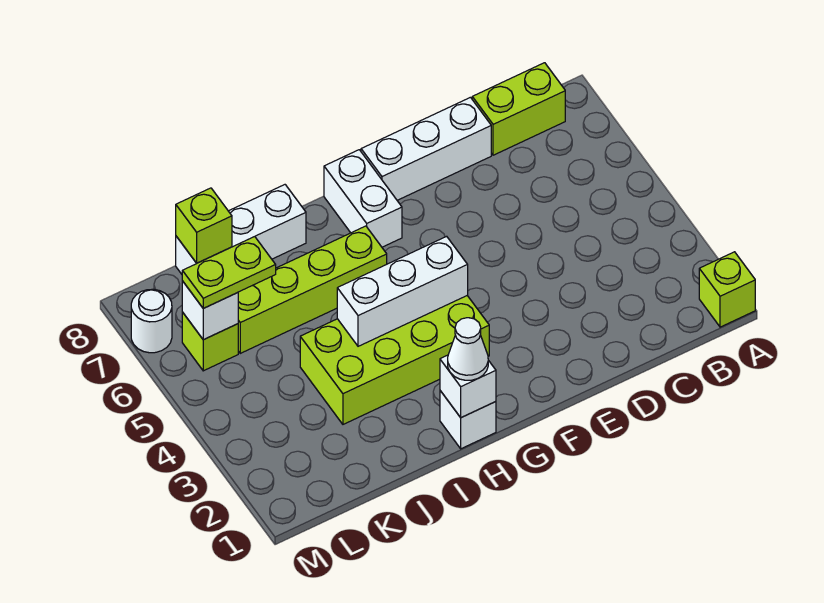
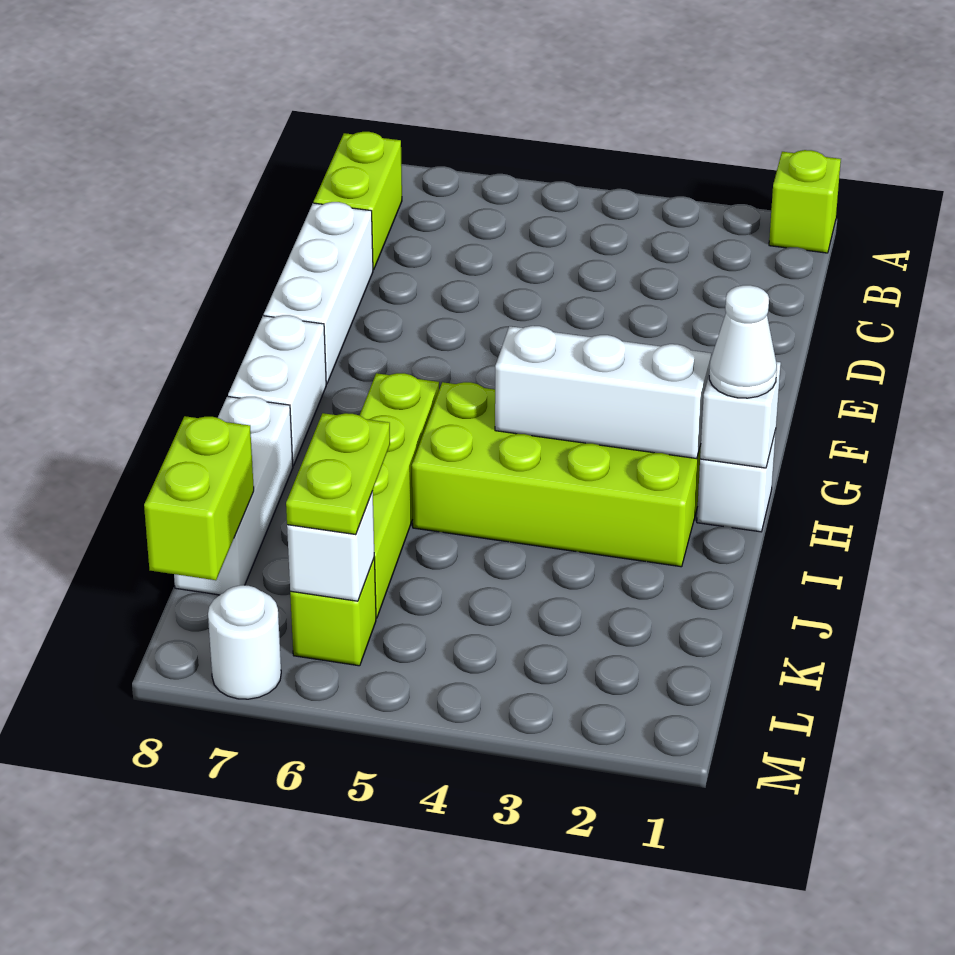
lime 2x4 brick [300,296,489,424] -> lime 2x4 brick turned to [412,382,701,567]
white 1x3 brick [337,236,468,346] -> white 1x3 brick turned to [495,326,711,459]
white 1x2 brick [324,150,402,247] -> white 1x2 brick turned to [228,315,326,466]
lime 1x1 brick [176,188,232,263] -> lime 1x2 brick [144,416,254,580]

